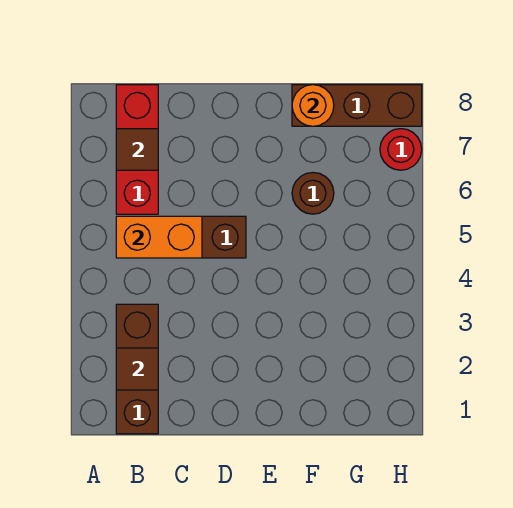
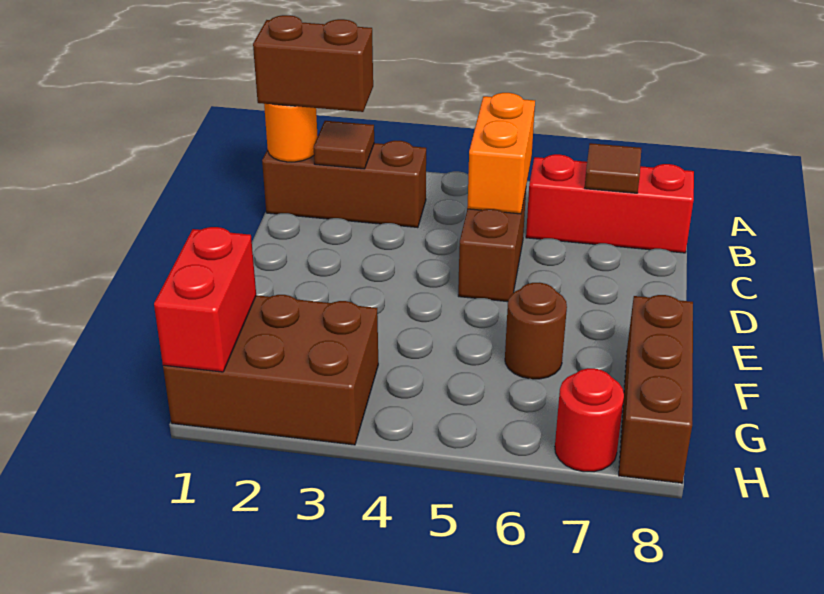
none -> brown 1x2 brick [253,15,373,112]
orange 1x1 round brick [292,85,334,126] -> orange 1x1 round brick moved to [264,104,318,162]
none -> brown 2x3 brick [163,295,378,445]
none -> red 1x2 brick [154,227,256,372]

